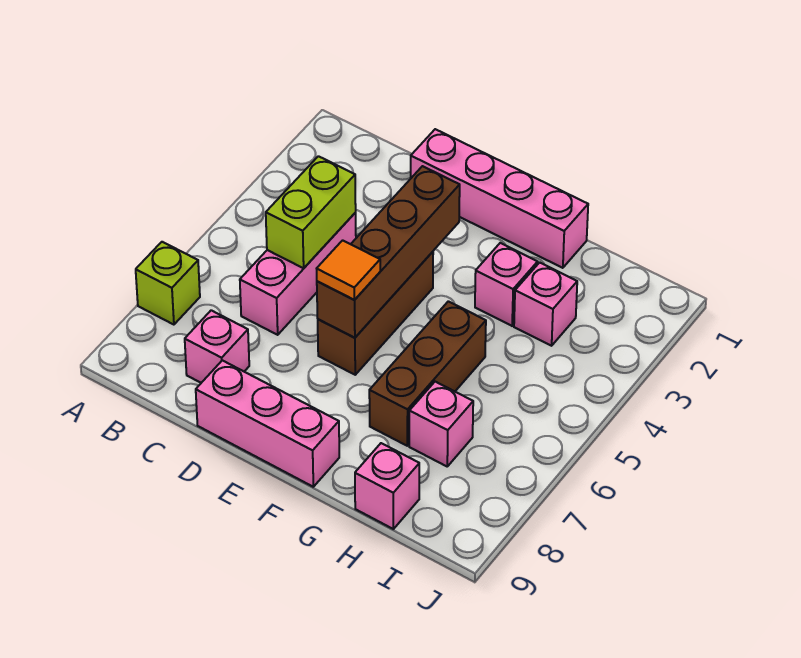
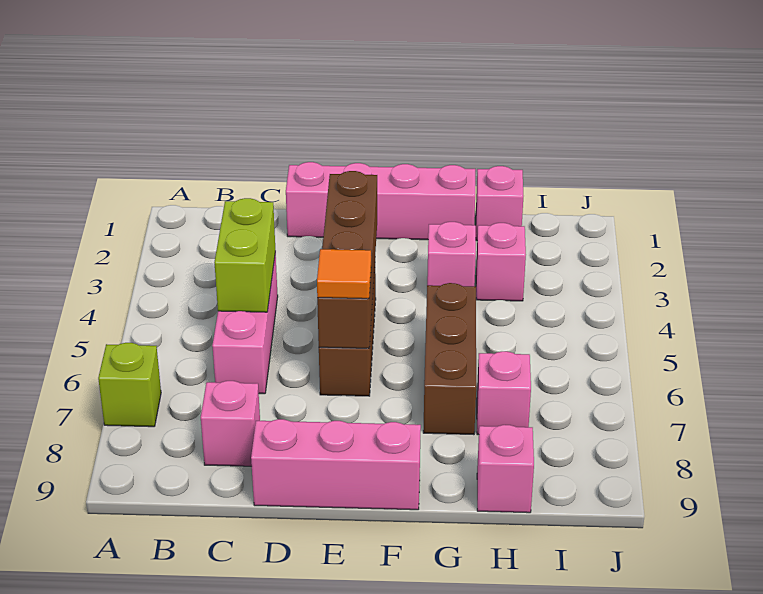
none -> pink 1x1 brick [476,166,523,241]

